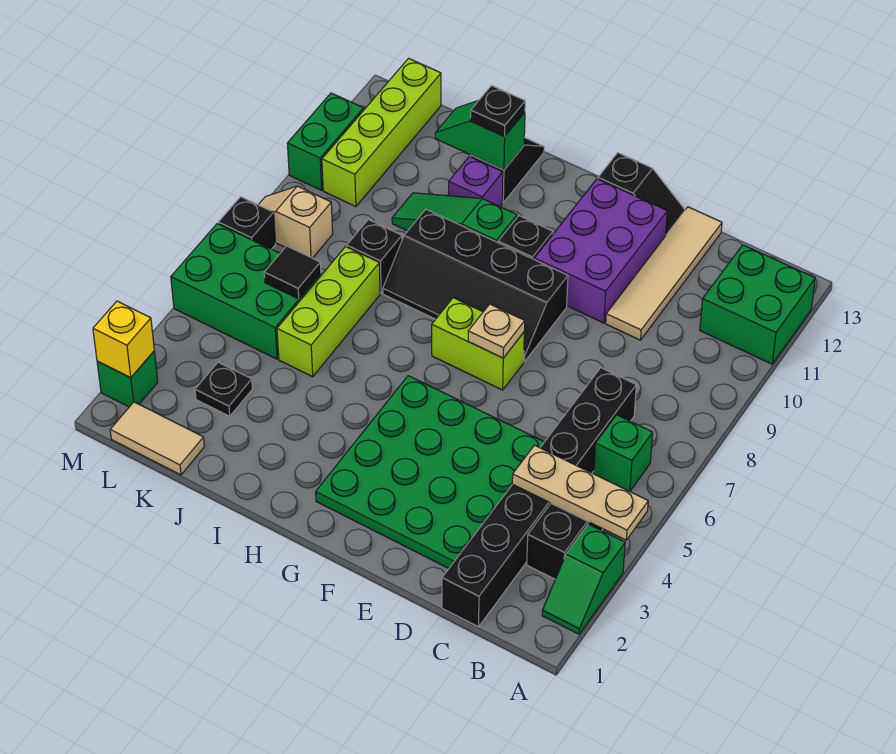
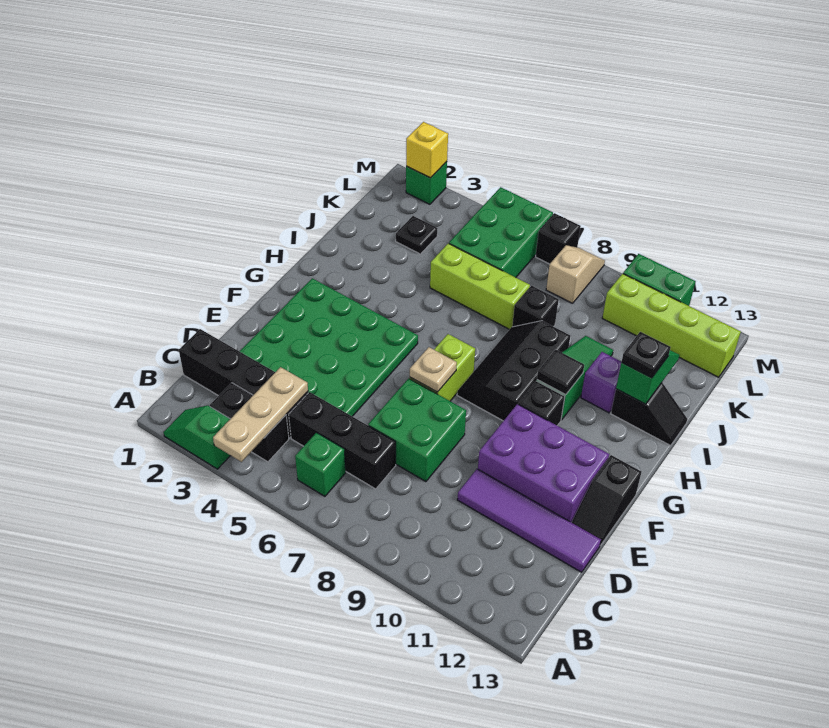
green 2x2 brick [700,245,815,364] -> green 2x2 brick moved to [368,378,466,482]
tan 1x4 tile [606,207,722,340] -> purple 1x4 tile [457,469,601,572]
black 2x4 slope [383,209,568,362] -> black 2x3 slope [457,321,570,421]
tan 1x2 tile [110,402,204,475] -> none
black 1x1 tile [264,246,321,299] -> black 1x1 tile moved to [537,350,584,395]

